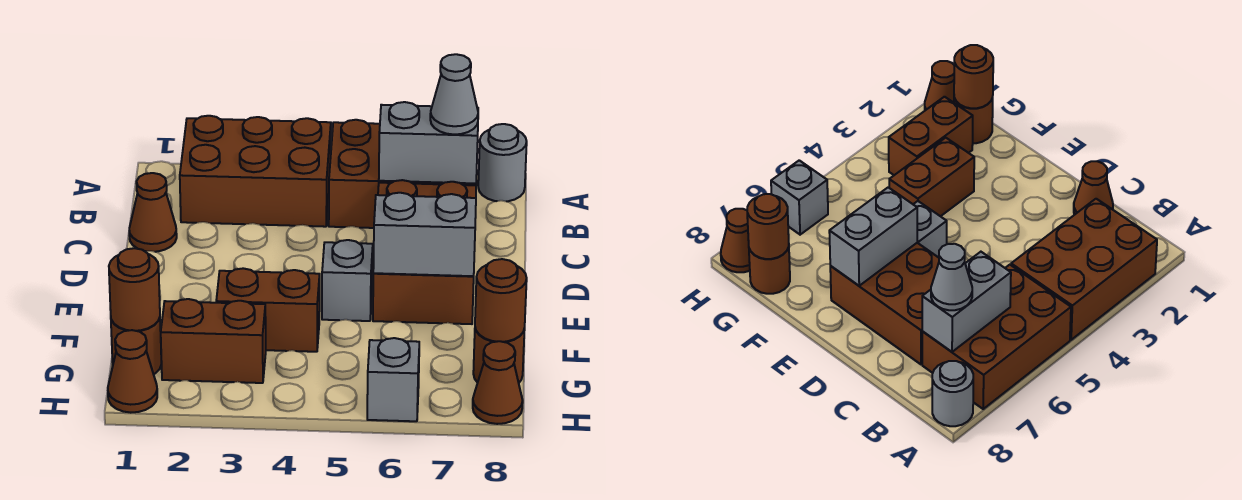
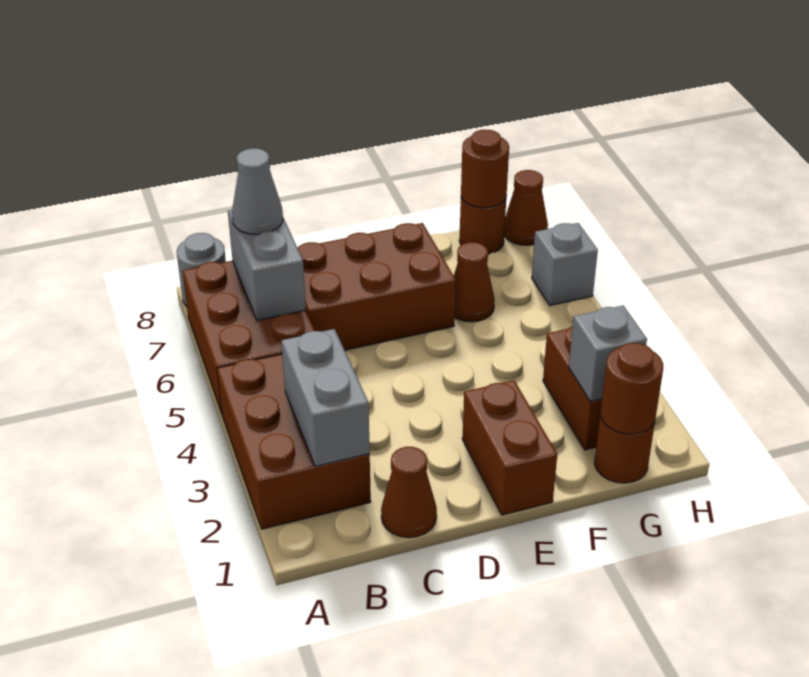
grey 1x1 brick [322,240,373,321] -> grey 1x1 brick moved to [569,306,647,401]
grey 1x2 brick [373,193,476,276] -> grey 1x2 brick moved to [281,329,370,467]
brown 1x2 brick [216,268,320,352] -> brown 1x2 brick moved to [462,380,557,515]
brown 1x1 cone [108,330,157,413] -> brown 1x1 cone moved to [454,242,495,322]

